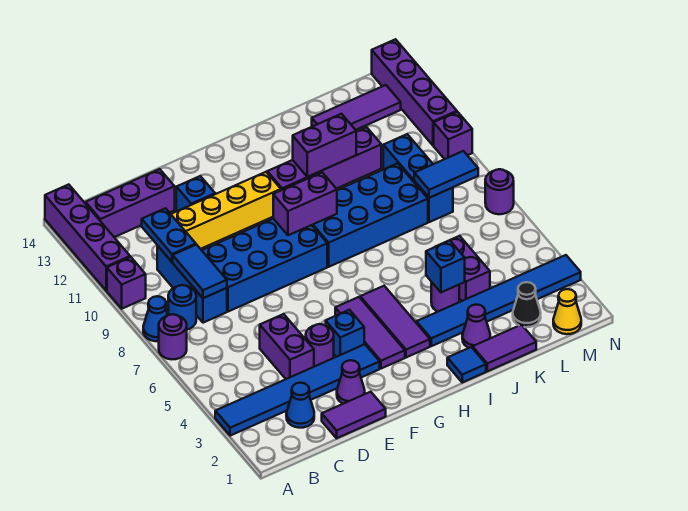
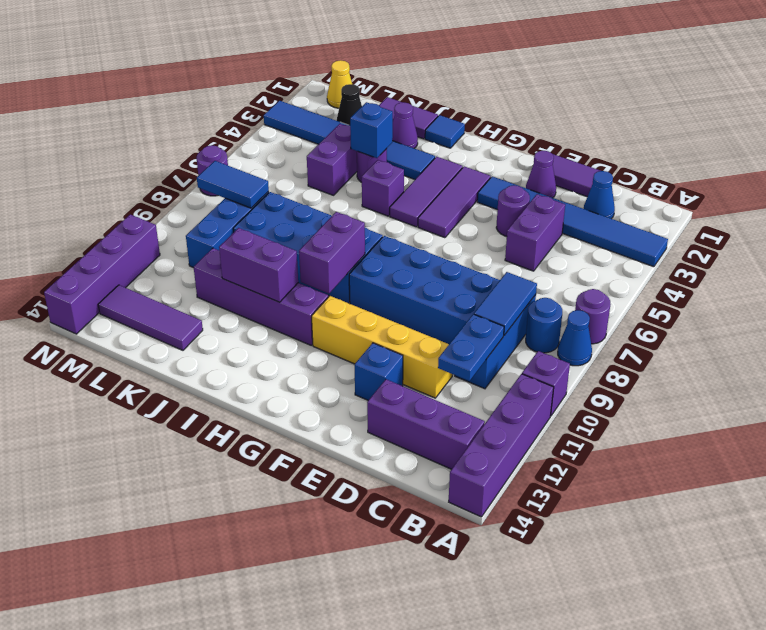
blue 1x1 brick [326,310,364,357] -> none
purple 1x2 brick [273,173,337,235] -> purple 1x2 brick turned to [299,212,365,293]
purple 1x1 brick [434,112,472,159] -> purple 1x1 brick moved to [362,160,404,216]

